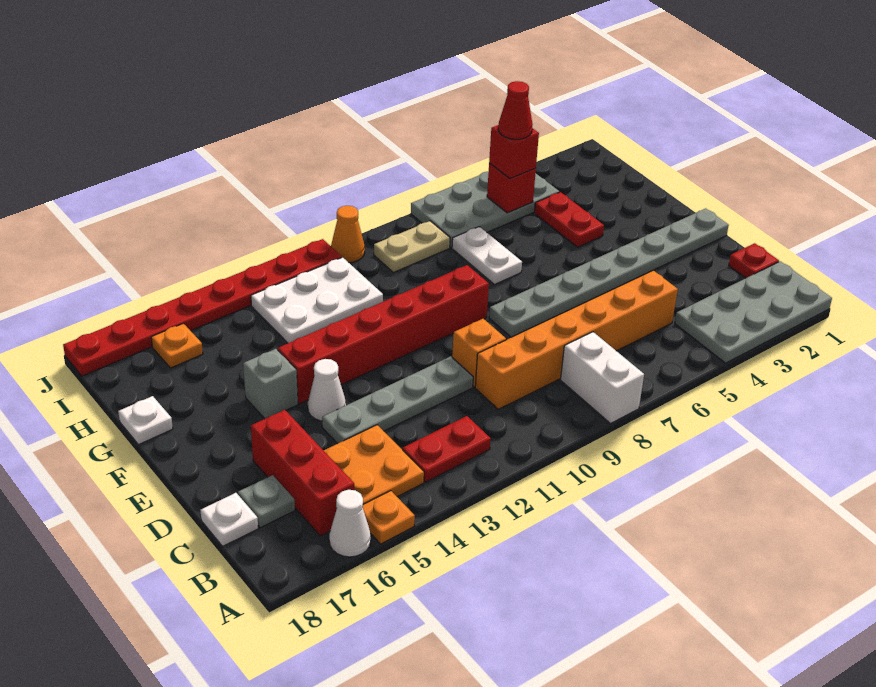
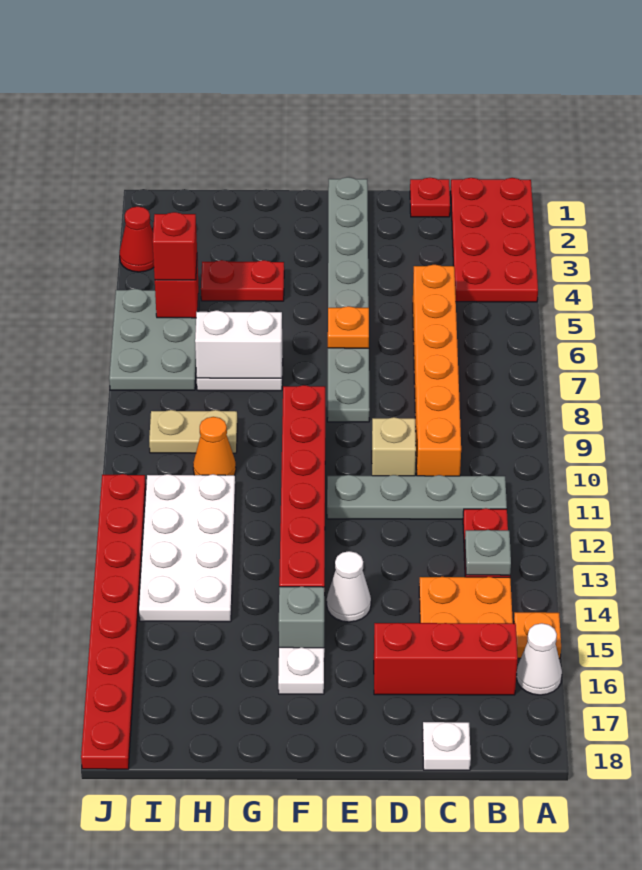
grey 2x4 plate [675,261,832,363] -> red 2x4 plate [451,178,538,302]
white 1x2 brick [561,332,644,423] -> white 1x2 brick moved to [195,310,282,378]
grey 1x1 plate [238,475,295,528] -> grey 1x1 plate moved to [465,530,511,575]
orange 1x1 brick [452,319,506,387] -> tan 1x1 brick [372,417,416,476]
grey 1x4 plate [322,357,473,444] -> grey 1x4 plate turned to [327,475,507,519]
white 1x1 plate [118,396,173,445] -> white 1x1 plate moved to [278,647,324,694]
white 2x3 plate [251,257,383,343] -> white 2x4 plate [139,474,235,622]
grey 2x4 plate [411,172,559,248] -> grey 2x3 plate [109,289,199,390]
red 1x1 cone [498,81,533,139] -> red 1x1 cone moved to [119,207,154,272]
tan 1x2 plate [374,221,450,272] -> tan 1x2 plate turned to [149,410,237,453]
orange 1x1 plate [151,323,203,368] -> orange 1x1 plate moved to [328,306,369,348]
orange 1x1 cone [331,206,365,262] -> orange 1x1 cone moved to [193,417,236,475]

